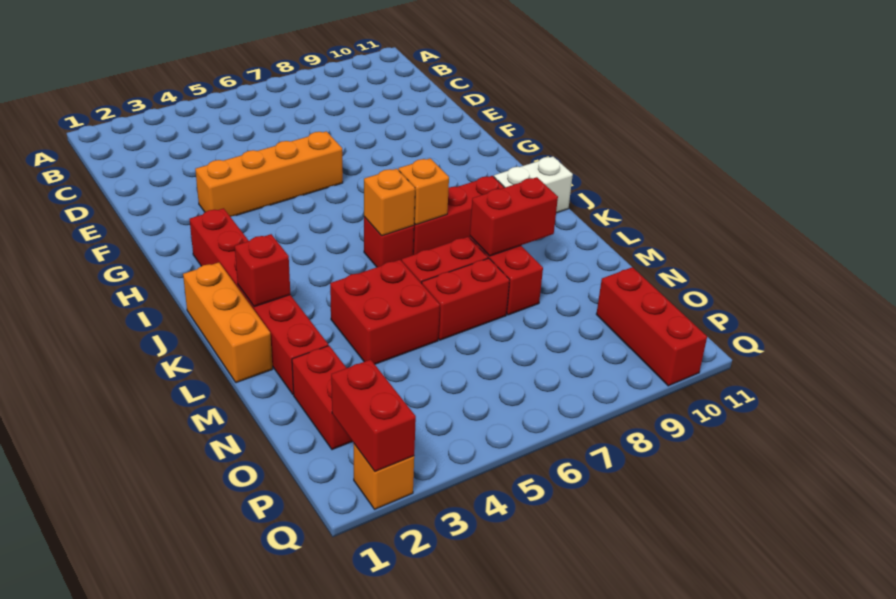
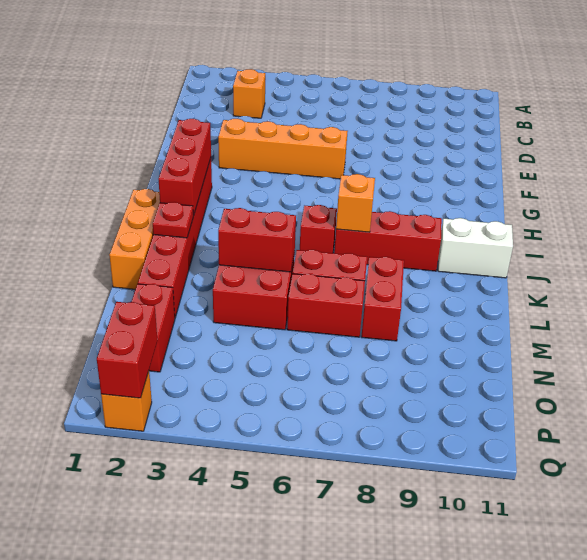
orange 1x1 brick [364,169,415,236] -> orange 1x1 brick moved to [233,69,265,118]
red 1x1 brick [235,234,290,307] -> red 1x1 plate [153,202,194,238]
red 1x2 brick [470,177,558,256] -> red 1x2 brick moved to [218,208,296,272]
red 1x3 brick [596,267,707,386] -> red 1x3 brick moved to [159,119,211,215]

